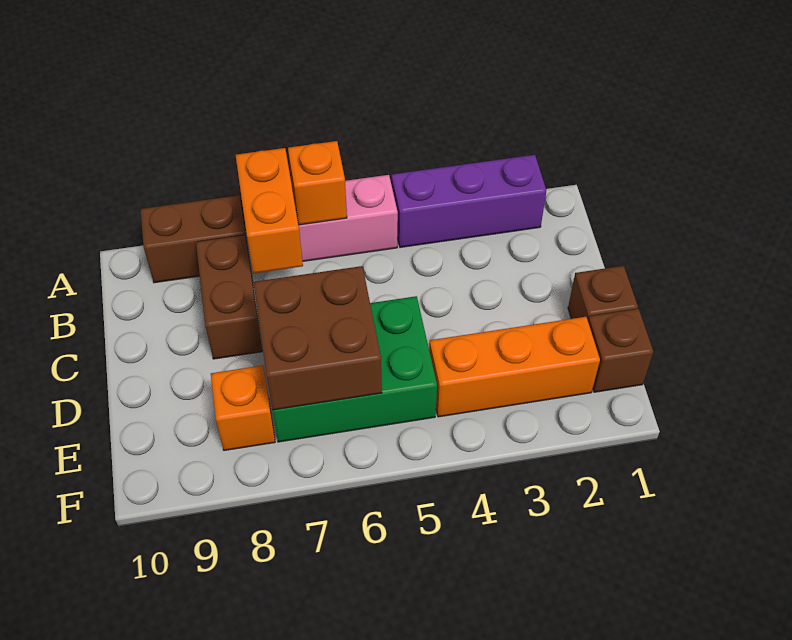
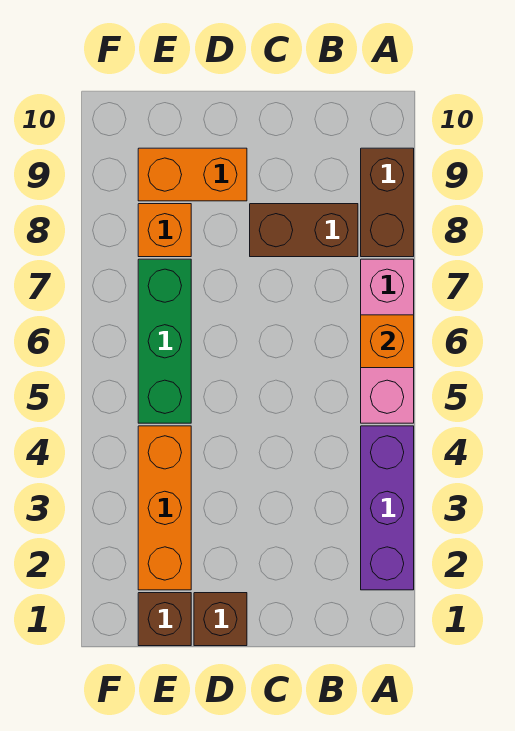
orange 1x2 brick [236,148,303,273] -> orange 1x2 brick moved to [138,148,247,201]
green 2x3 brick [273,296,437,442] -> green 1x3 brick [138,259,191,423]
brown 2x2 brick [253,266,382,410] -> none

